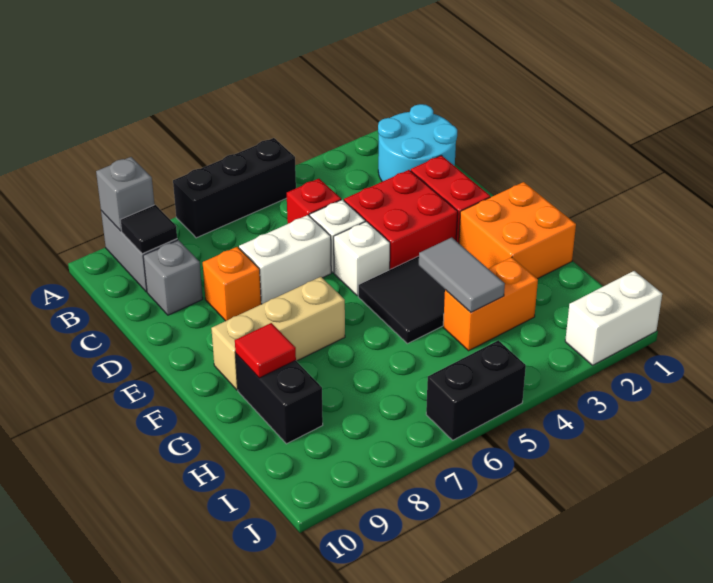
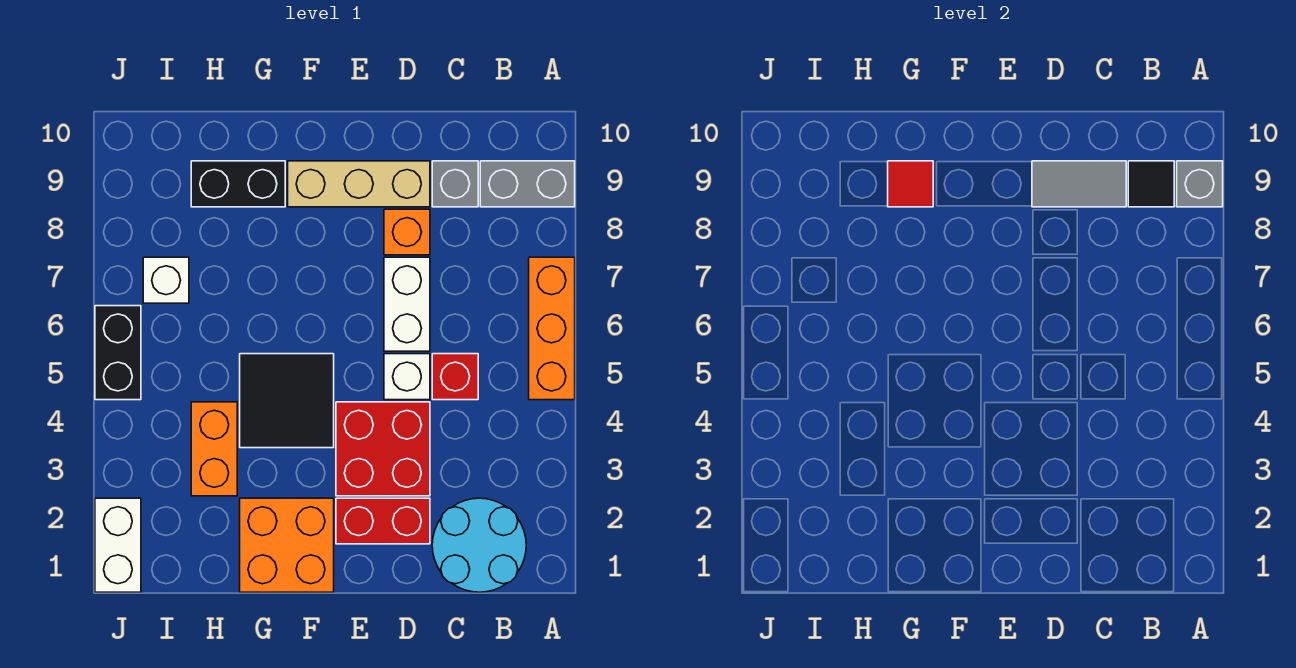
black 1x3 brick [173,138,296,238] -> orange 1x3 brick [529,257,575,400]
white 1x1 brick [334,221,390,296] -> white 1x1 brick moved to [143,257,189,303]
tan 1x3 brick [211,277,345,390] -> tan 1x3 brick turned to [288,161,430,207]
grey 1x2 tile [419,237,505,312] -> grey 1x2 tile moved to [1032,161,1126,207]

